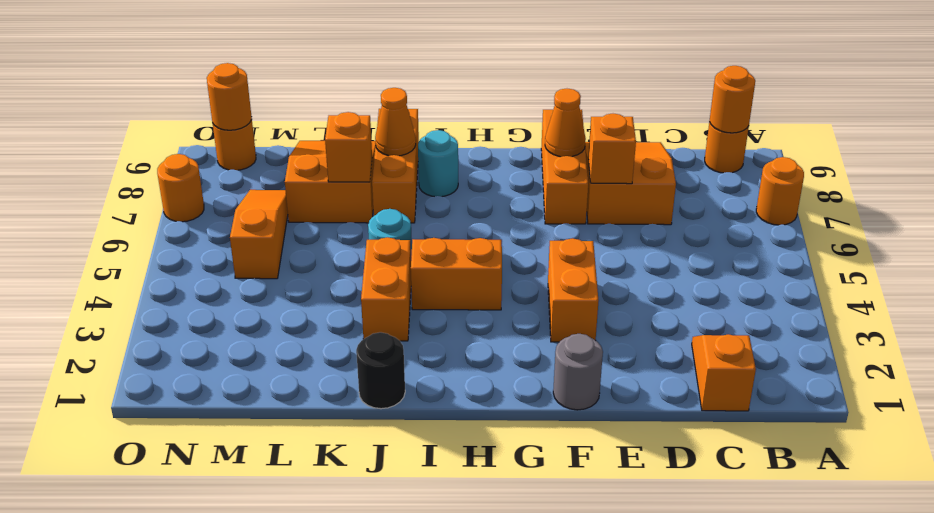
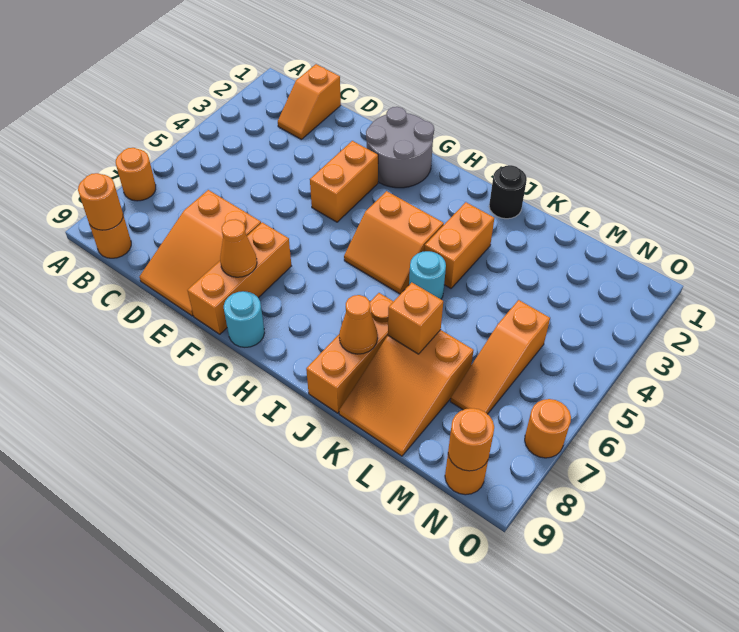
orange 1x1 brick [588,114,636,184] -> none
grey 1x1 round brick [553,334,603,410] -> grey 2x2 round brick [366,107,434,188]
cyan 1x1 round brick [418,130,458,197] -> cyan 1x1 round brick moved to [224,291,265,347]

